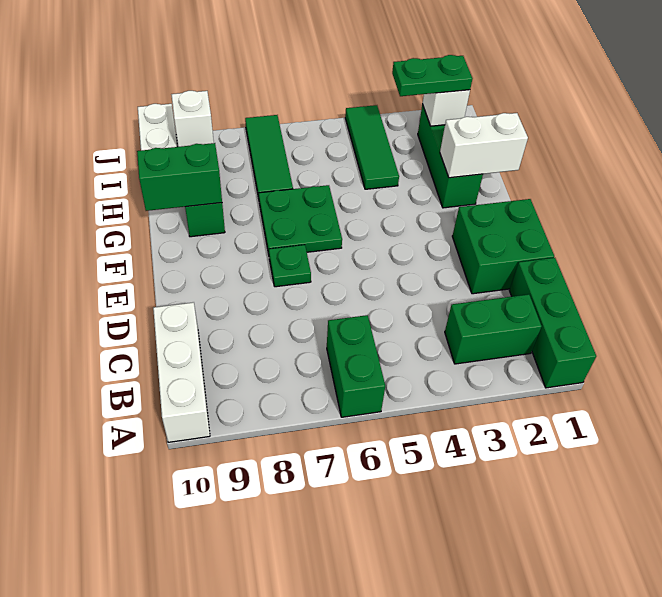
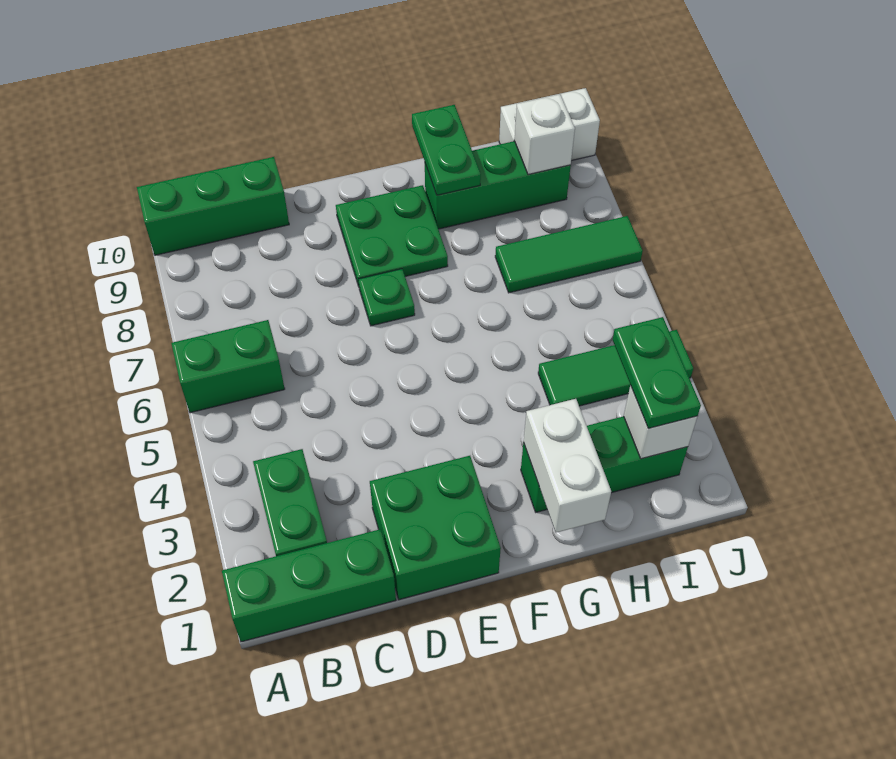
white 1x3 brick [153,302,210,442] -> green 1x3 brick [137,157,289,255]
green 2x2 plate [259,185,342,254] -> green 2x2 plate moved to [336,185,448,286]
green 1x2 brick [137,143,222,211] -> green 1x2 plate [412,105,481,195]

